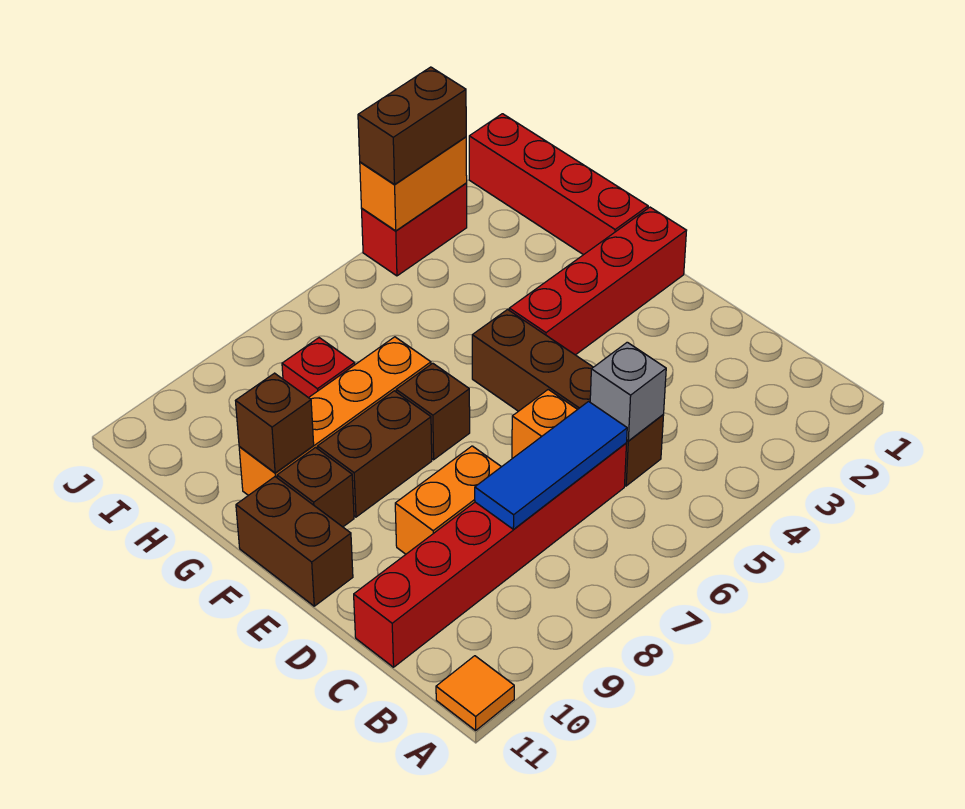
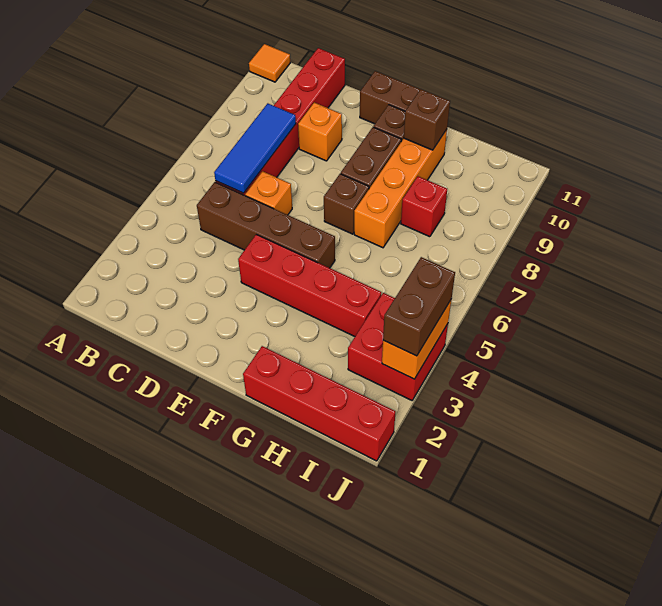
grey 1x1 brick [590,342,666,441] -> none
orange 1x2 brick [395,446,501,554] -> orange 1x1 brick [298,103,342,161]
red 1x4 brick [509,207,687,355] -> red 1x4 brick turned to [238,234,381,336]
red 1x2 brick [362,183,467,276] -> red 2x2 brick [348,293,448,400]

